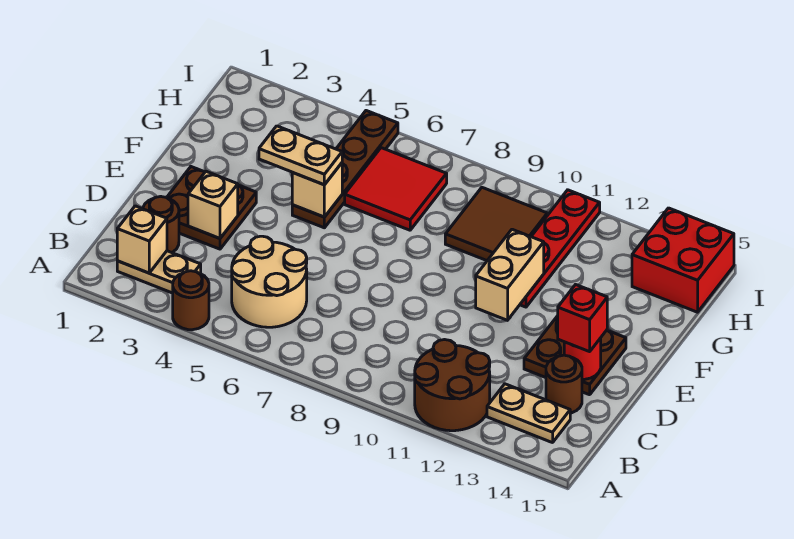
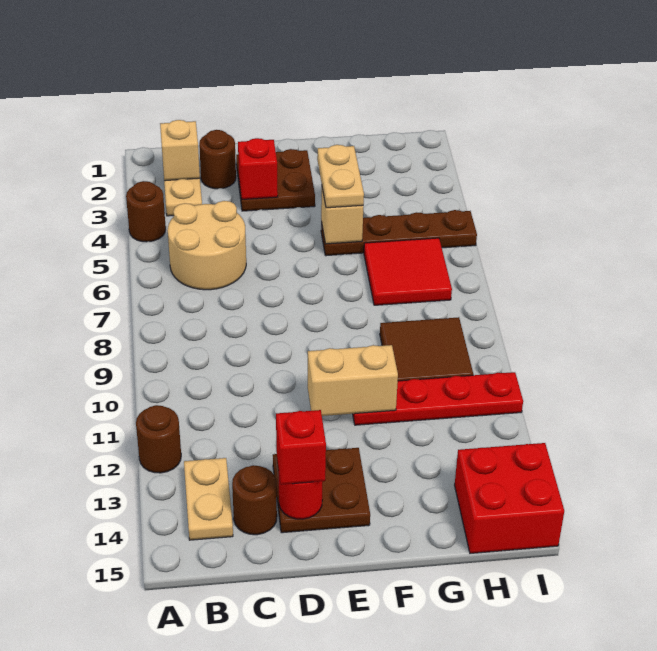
brown 2x2 round brick [415,340,490,431] -> brown 1x1 round brick [136,405,181,473]
tan 1x1 brick [188,171,238,238] -> red 1x1 brick [238,138,278,199]

